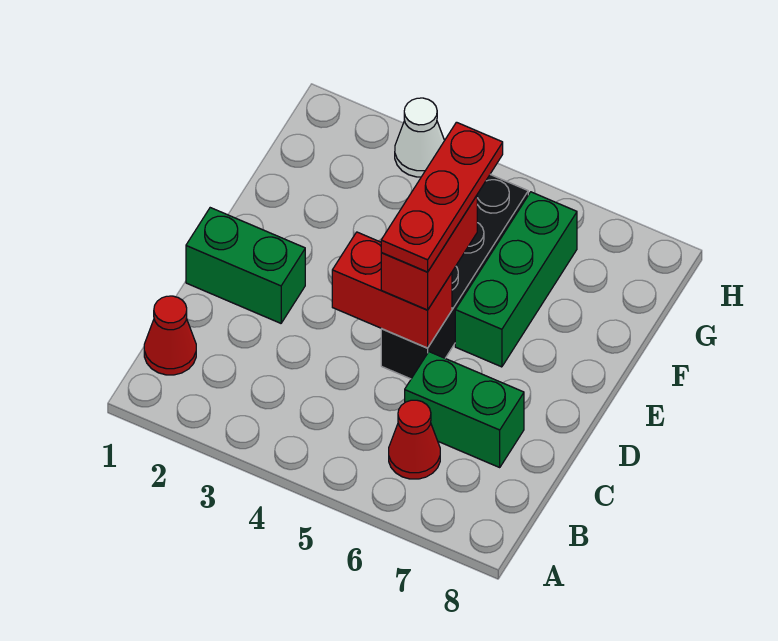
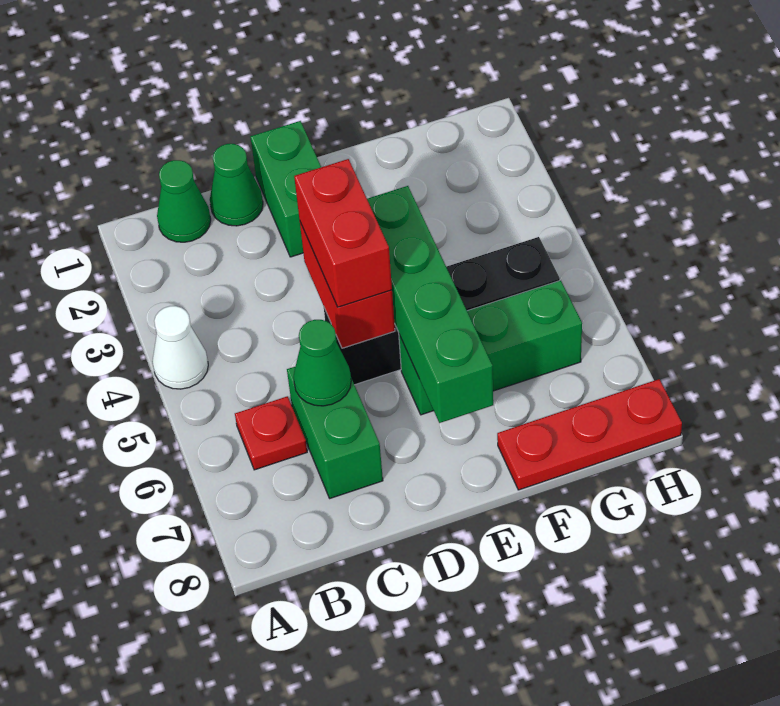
red 1x1 cone [144,296,196,375] -> green 1x1 cone [157,160,211,242]
red 1x1 cone [389,400,440,479] -> red 1x1 plate [235,396,307,470]
none -> green 1x1 cone [210,144,263,226]
none -> green 1x1 cone [294,320,351,406]
red 1x2 brick [381,196,477,310] -> red 1x2 brick turned to [294,159,392,307]
red 1x3 plate [381,122,503,272] -> red 1x3 plate moved to [497,379,682,490]
none -> green 1x4 brick [367,186,493,423]
white 1x1 cone [395,98,444,177] -> white 1x1 cone moved to [152,306,208,389]

